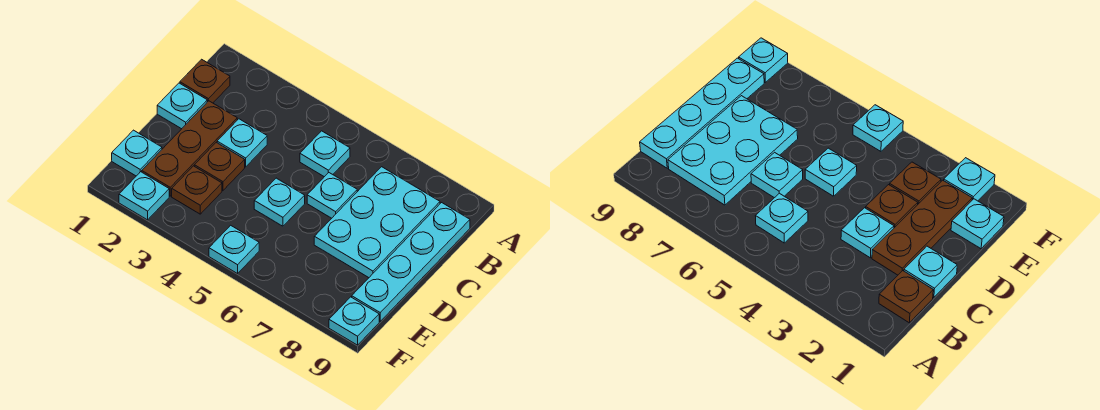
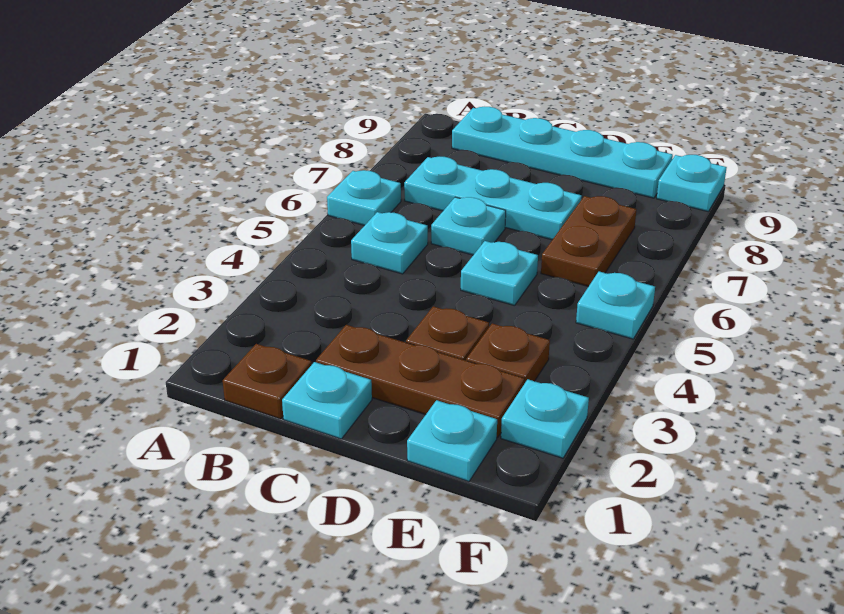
cyan 2x3 plate [314,167,440,278] -> cyan 1x3 plate [404,157,582,240]
cyan 1x1 plate [217,119,267,167] -> cyan 1x1 plate moved to [327,170,401,226]
none -> brown 1x2 plate [541,196,637,287]

